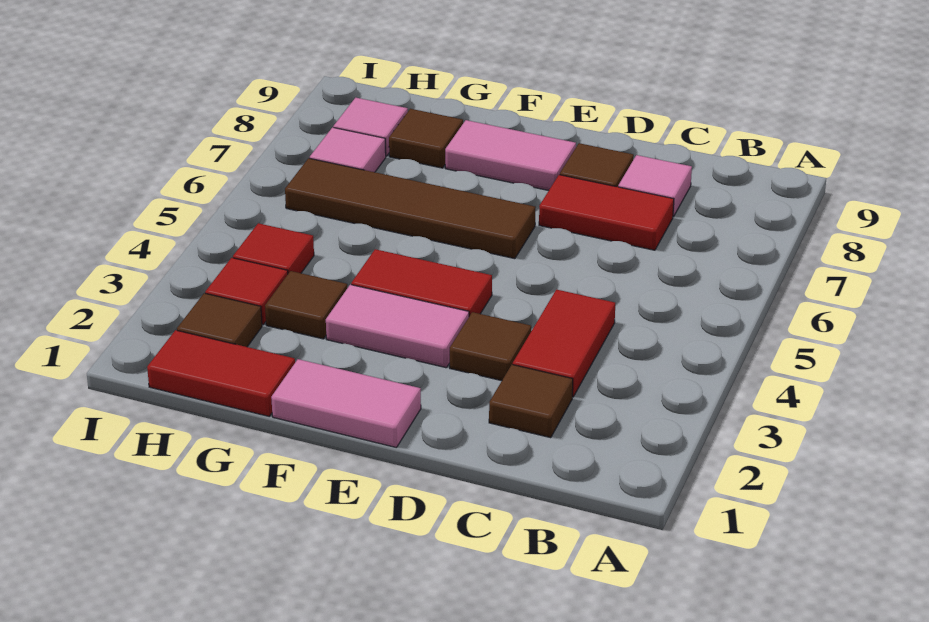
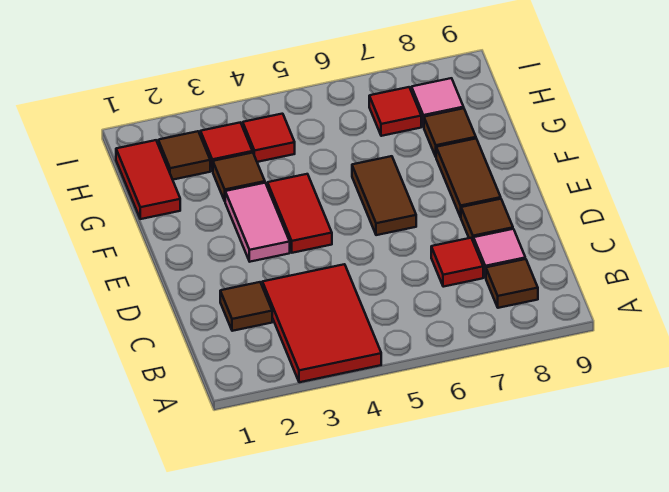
red 1x2 tile [513,290,615,397] -> red 2x3 tile [262,264,381,382]
red 1x2 tile [539,175,674,250] -> red 1x1 tile [431,238,483,287]
brown 1x1 tile [450,312,531,381] -> brown 1x1 tile moved to [486,259,538,308]
pink 1x2 tile [271,359,421,448] -> none
brown 1x4 tile [285,158,536,259] -> brown 1x2 tile [352,156,416,235]
pink 1x2 tile [445,120,576,191] -> brown 1x2 tile [436,139,501,217]
pink 1x1 tile [310,127,386,172] -> red 1x1 tile [369,87,421,136]

